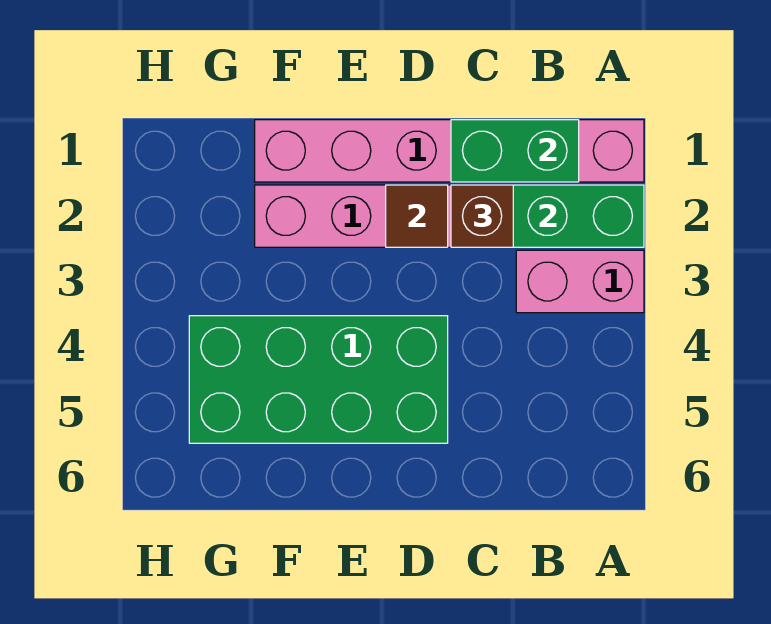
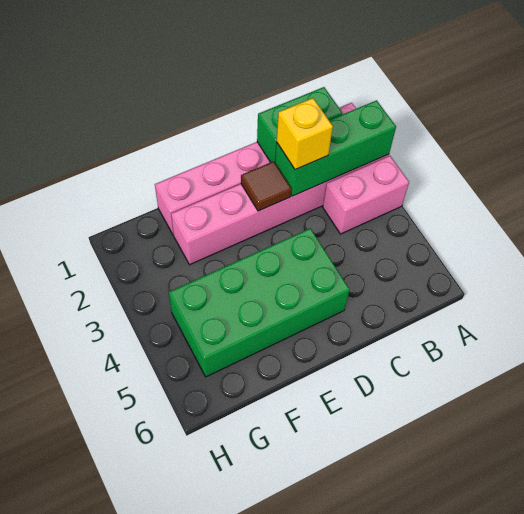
brown 1x1 brick [451,185,513,247] -> yellow 1x1 brick [277,98,333,170]

